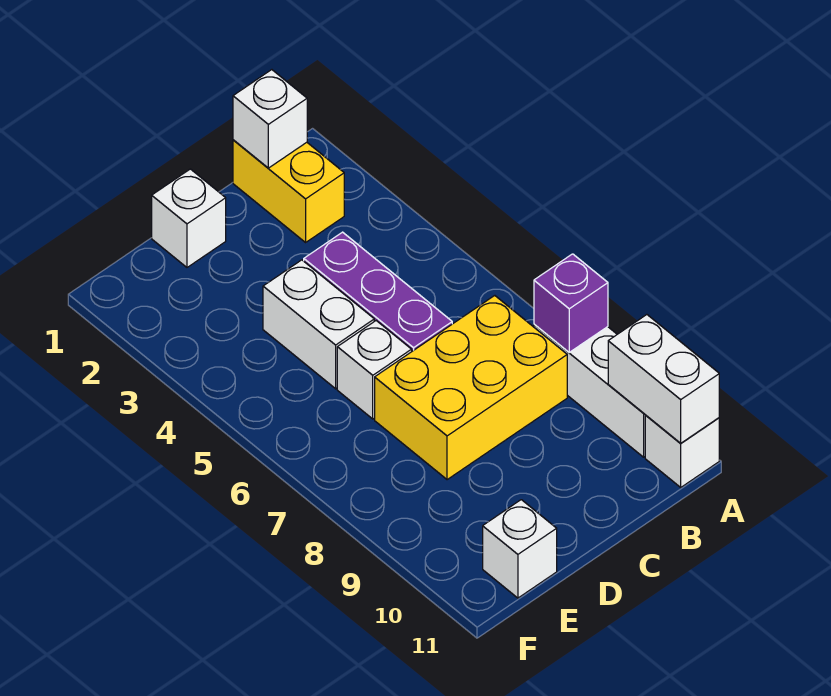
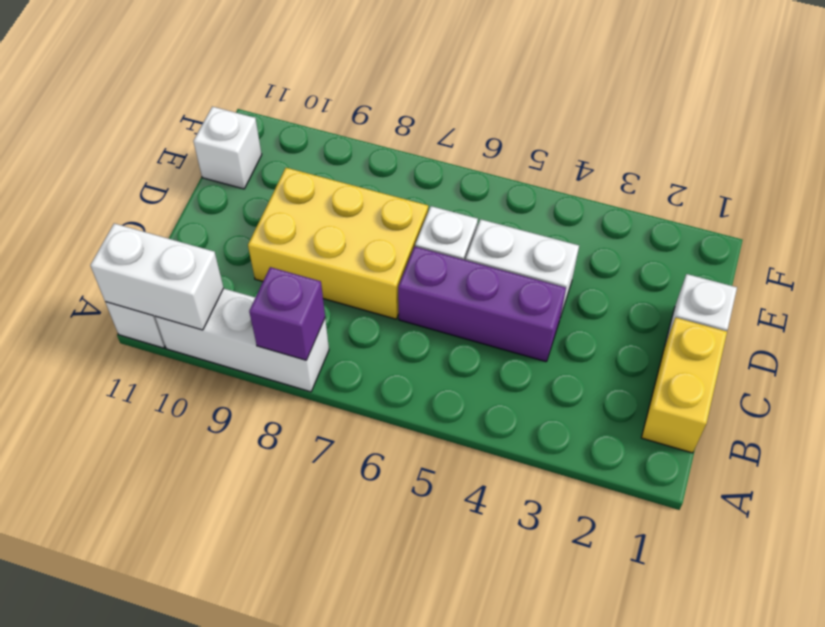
yellow 1x2 brick [233,140,344,242] -> yellow 1x2 brick turned to [641,318,727,453]
white 1x1 brick [233,70,307,168] -> none
yellow 2x3 brick [375,296,567,480] -> yellow 2x3 brick turned to [248,168,428,319]

